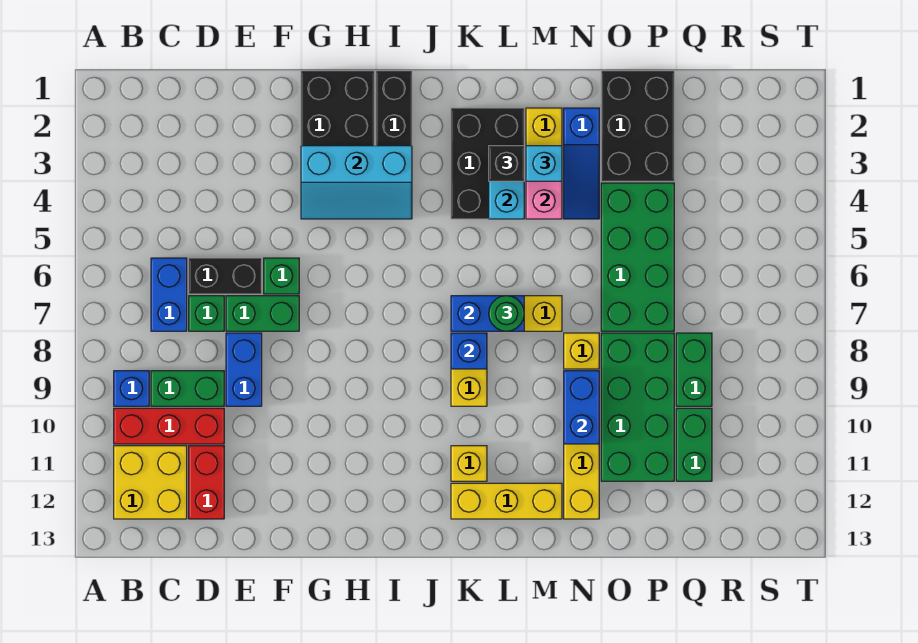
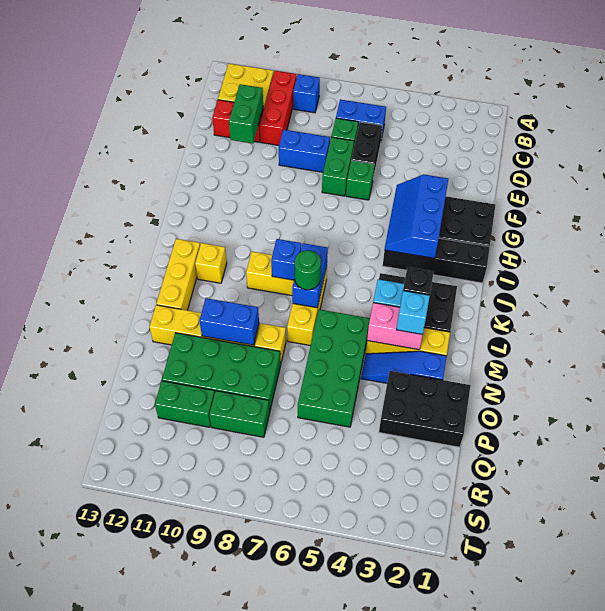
green 1x2 brick [151,371,224,406] -> green 1x2 brick moved to [229,84,263,143]
cyan 2x3 slope [301,146,412,219] -> blue 2x3 slope [385,175,448,258]
green 2x4 brick [601,183,674,331] -> green 2x4 brick turned to [298,309,370,427]

